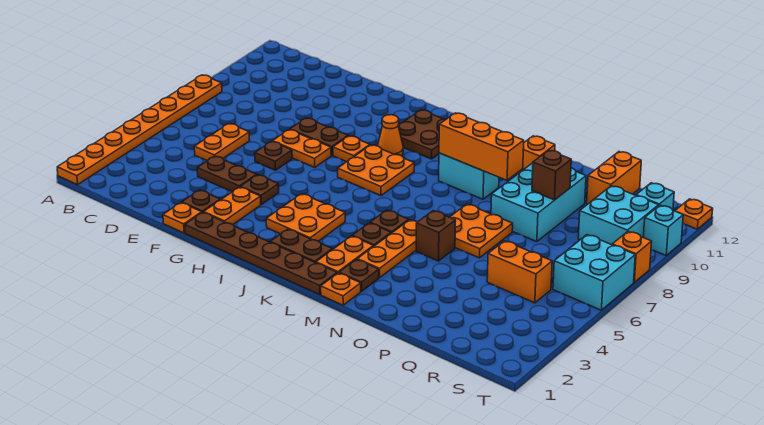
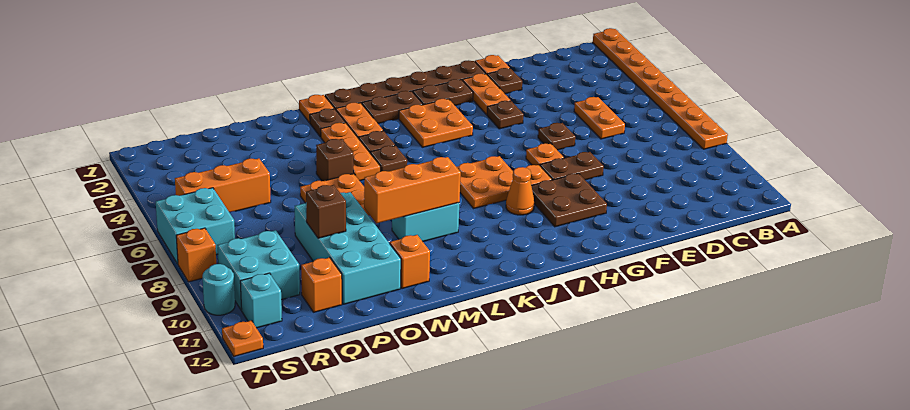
brown 1x2 plate [197,156,257,192] -> brown 1x2 plate moved to [413,79,473,105]
orange 1x2 plate [272,130,331,167] -> orange 1x1 plate [526,143,564,165]
brown 2x2 plate [398,110,446,159] -> brown 2x2 plate moved to [531,173,607,227]
cyan 2x3 brick [491,163,586,242] -> cyan 2x4 brick [295,192,401,304]
orange 1x2 brick [487,241,552,303] -> orange 1x3 brick [175,158,271,212]
orange 1x2 brick [587,152,641,204] -> orange 1x1 brick [301,258,342,312]
cyan 1x1 brick [643,205,683,255] -> cyan 1x1 round brick [203,264,235,315]

